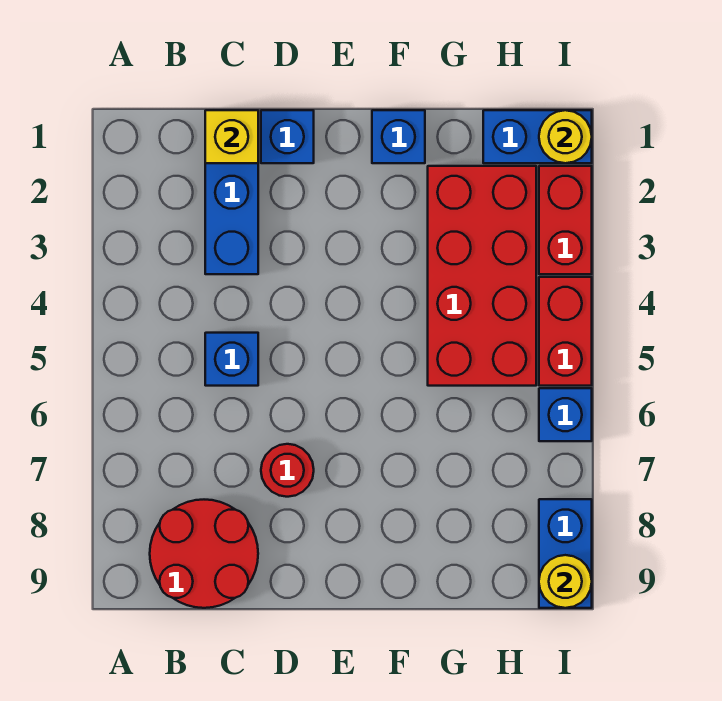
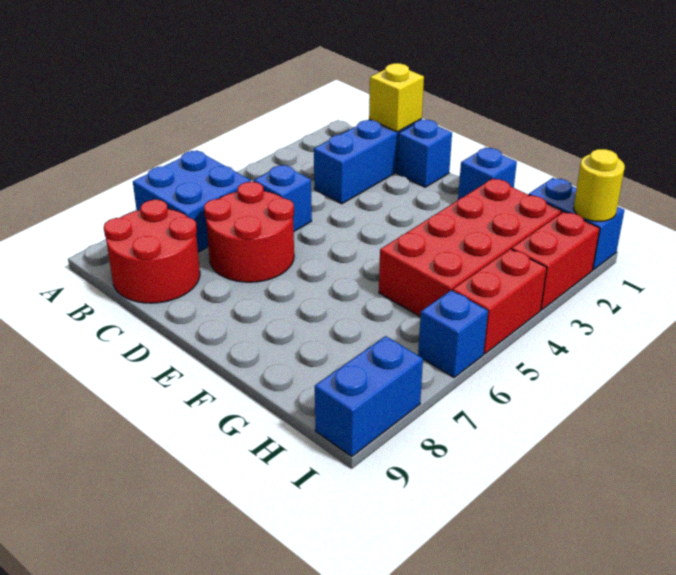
none -> blue 2x2 brick [133,150,251,252]
red 1x1 round brick [261,444,314,497] -> red 2x2 round brick [204,182,294,282]
yellow 1x1 round brick [539,555,592,608] -> none

